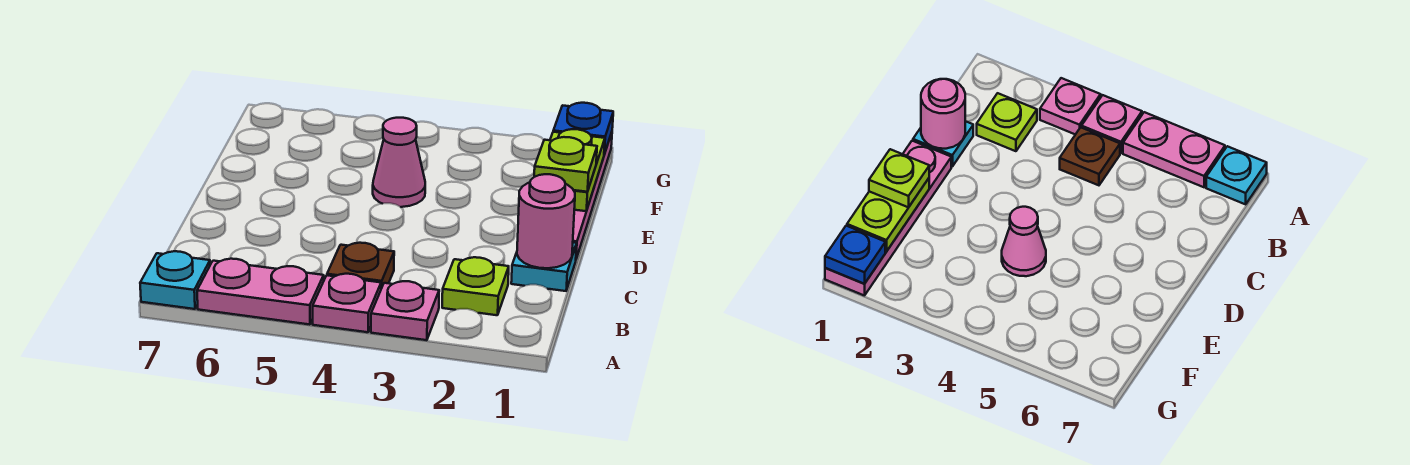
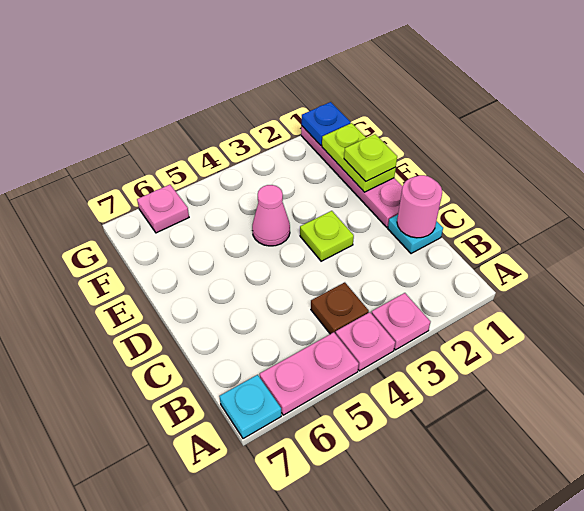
lime 1x1 plate [442,257,509,315] -> lime 1x1 plate moved to [300,211,354,261]
none -> pink 1x1 plate [137,185,189,233]

